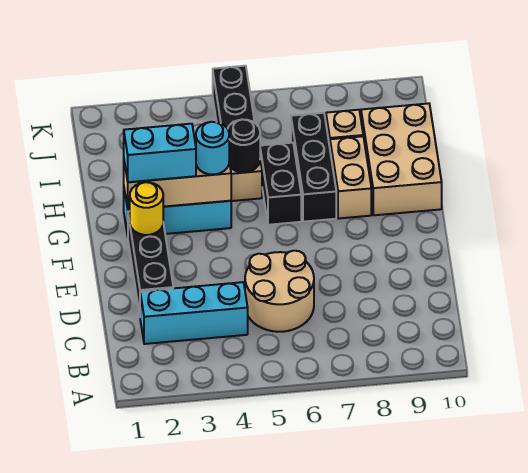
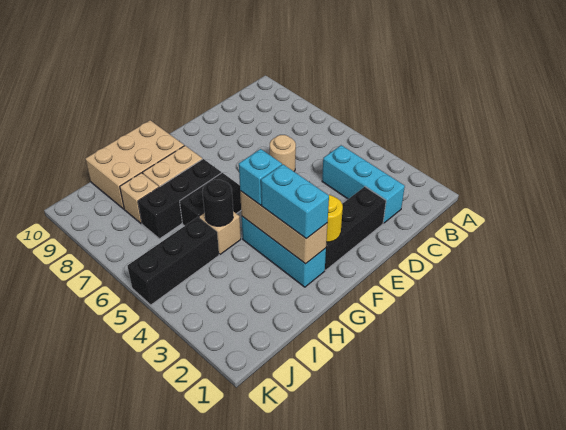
tan 2x2 round brick [245,251,314,332] -> tan 1x1 round brick [270,135,296,171]
cyan 1x1 round brick [196,122,229,175] -> cyan 1x1 brick [239,149,282,205]

